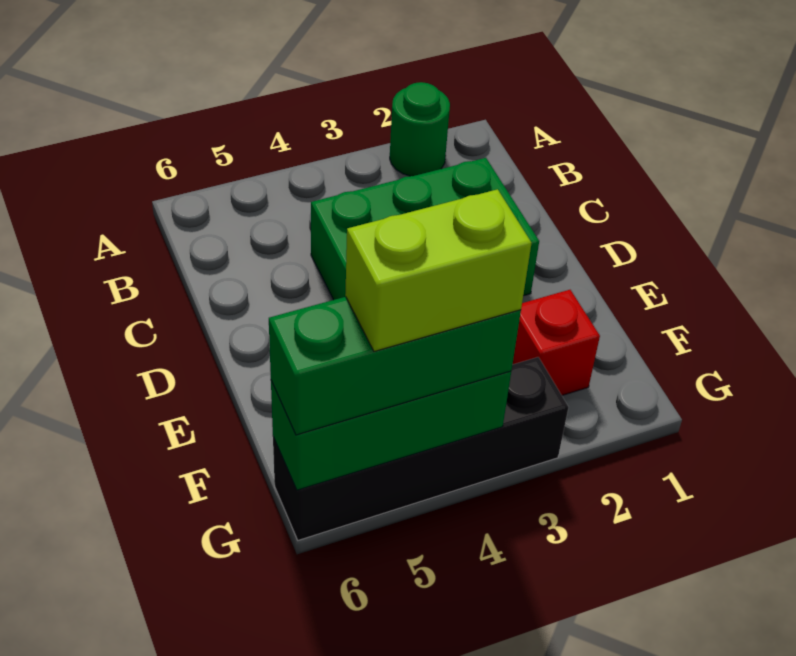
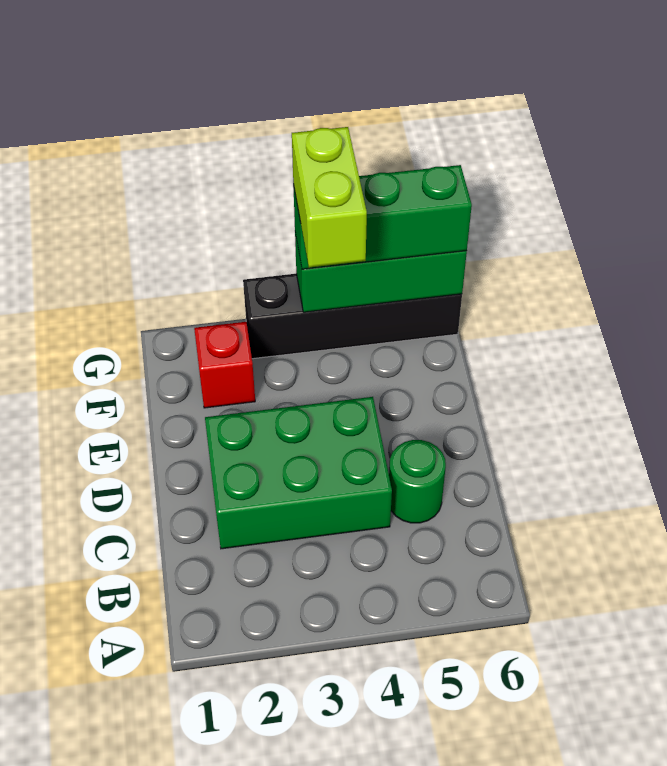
green 1x1 round brick [390,82,450,176] -> green 1x1 round brick moved to [389,440,446,523]
lime 1x2 brick [345,189,531,352] -> lime 1x2 brick turned to [292,127,367,267]

